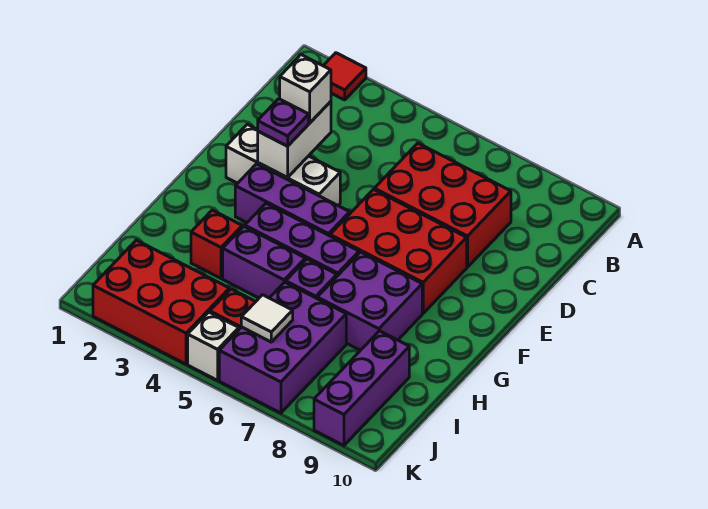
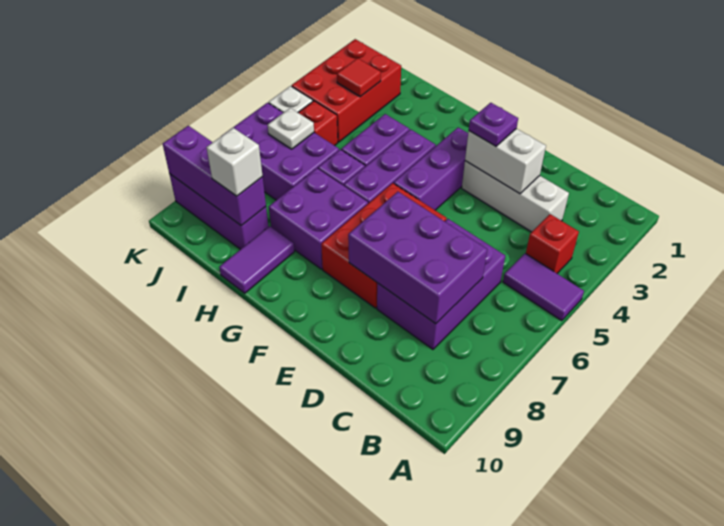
red 1x1 tile [323,53,366,100] -> red 1x1 tile moved to [337,58,381,97]
none -> purple 1x2 tile [503,253,584,321]
red 2x3 brick [374,143,511,267] -> purple 2x3 brick [377,219,505,349]
none -> purple 2x3 brick [348,192,487,324]
white 1x1 brick [280,55,331,123] -> white 1x1 brick moved to [206,128,263,196]
white 1x3 brick [226,124,340,205] -> white 1x3 brick turned to [462,161,569,232]
red 1x1 brick [191,210,242,278] -> red 1x1 brick moved to [526,214,579,273]
none -> purple 1x2 tile [219,226,294,293]
none -> purple 1x3 brick [163,126,266,226]
white 1x1 tile [241,295,293,342] -> white 1x1 plate [268,108,314,149]

